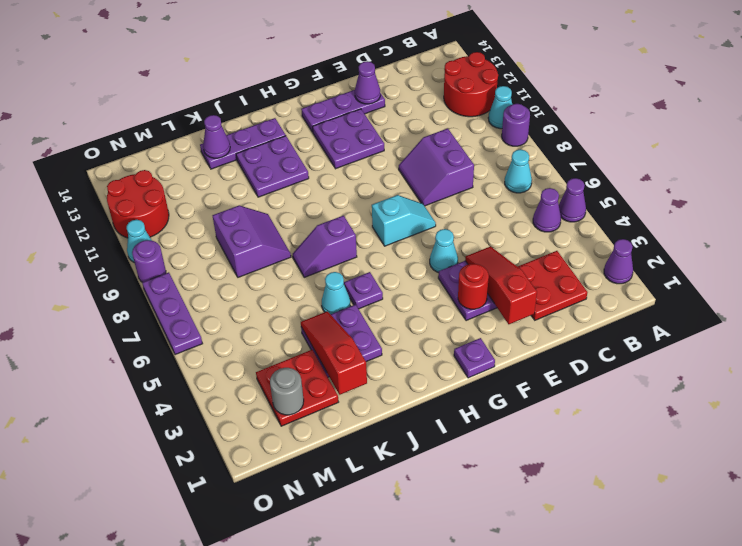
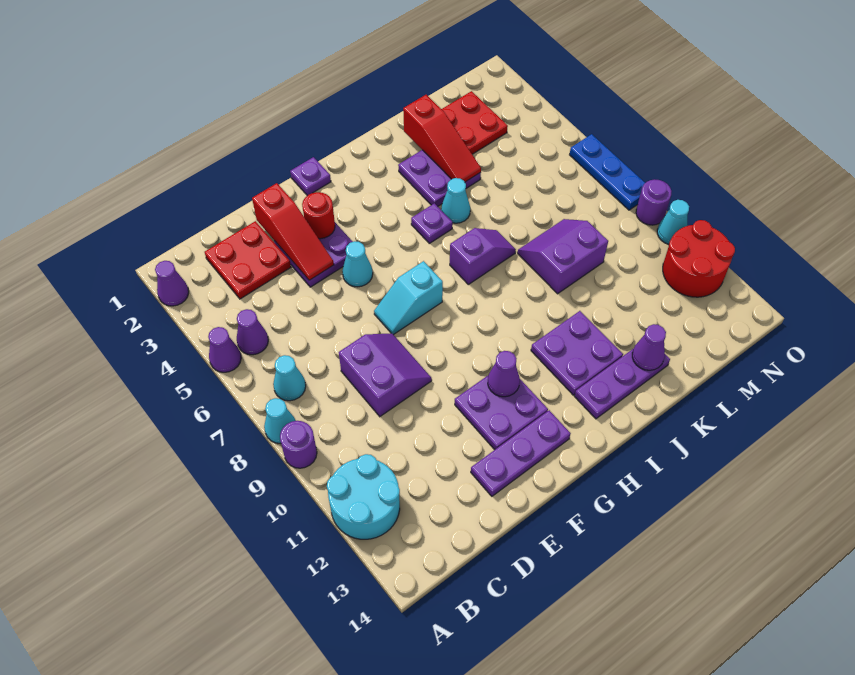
cyan 1x1 cone [488,86,512,129] -> cyan 1x1 cone moved to [264,398,296,444]
red 2x2 round brick [444,52,498,117] -> cyan 2x2 round brick [327,454,400,539]
purple 1x1 cone [355,61,380,104] -> purple 1x1 cone moved to [488,351,520,397]
purple 2x2 slope [212,206,291,277] -> purple 2x2 slope turned to [518,219,608,294]
grey 1x1 round brick [270,368,304,415] -> none
purple 1x3 plate [142,272,203,355] -> blue 1x3 plate [570,134,645,210]

